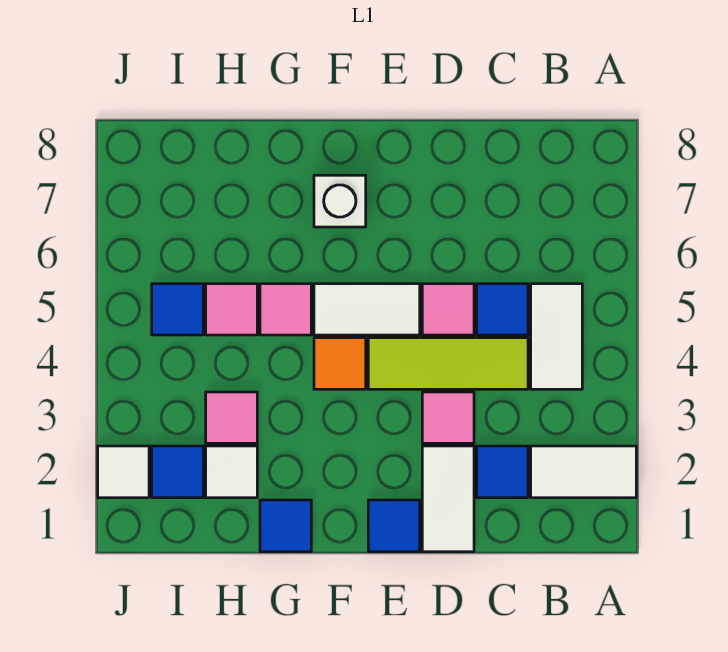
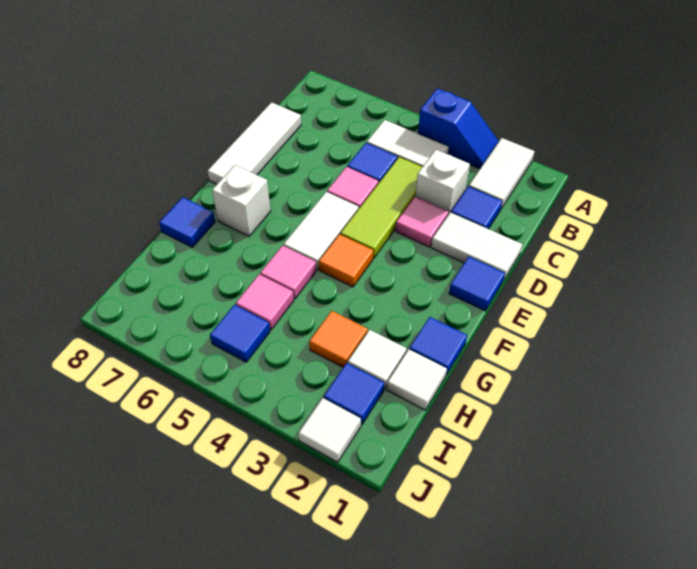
none -> blue 1x2 slope [418,88,499,169]
none -> white 1x1 brick [415,150,470,215]
none -> white 1x3 tile [208,102,301,184]
none -> blue 1x1 tile [159,197,215,247]
none -> white 1x1 tile [387,350,447,410]
pink 1x1 tile [206,392,257,443] -> orange 1x1 tile [309,311,368,367]

